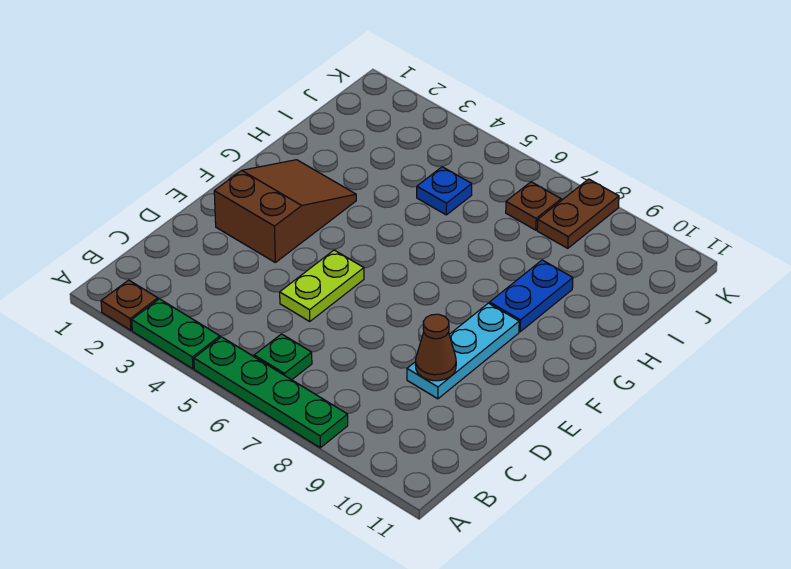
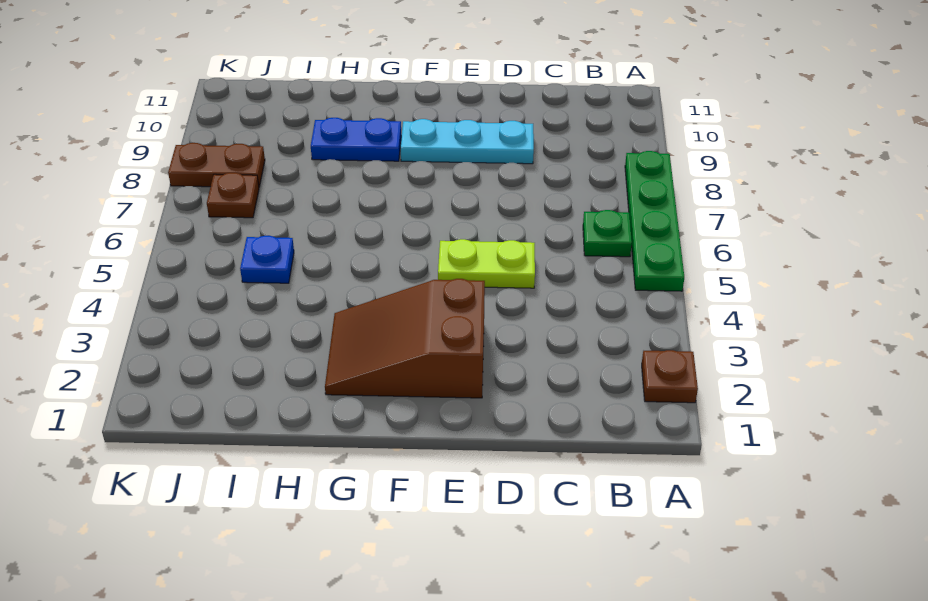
green 1x2 plate [132,299,220,369] -> none
brown 1x1 cone [415,314,456,381] -> none

